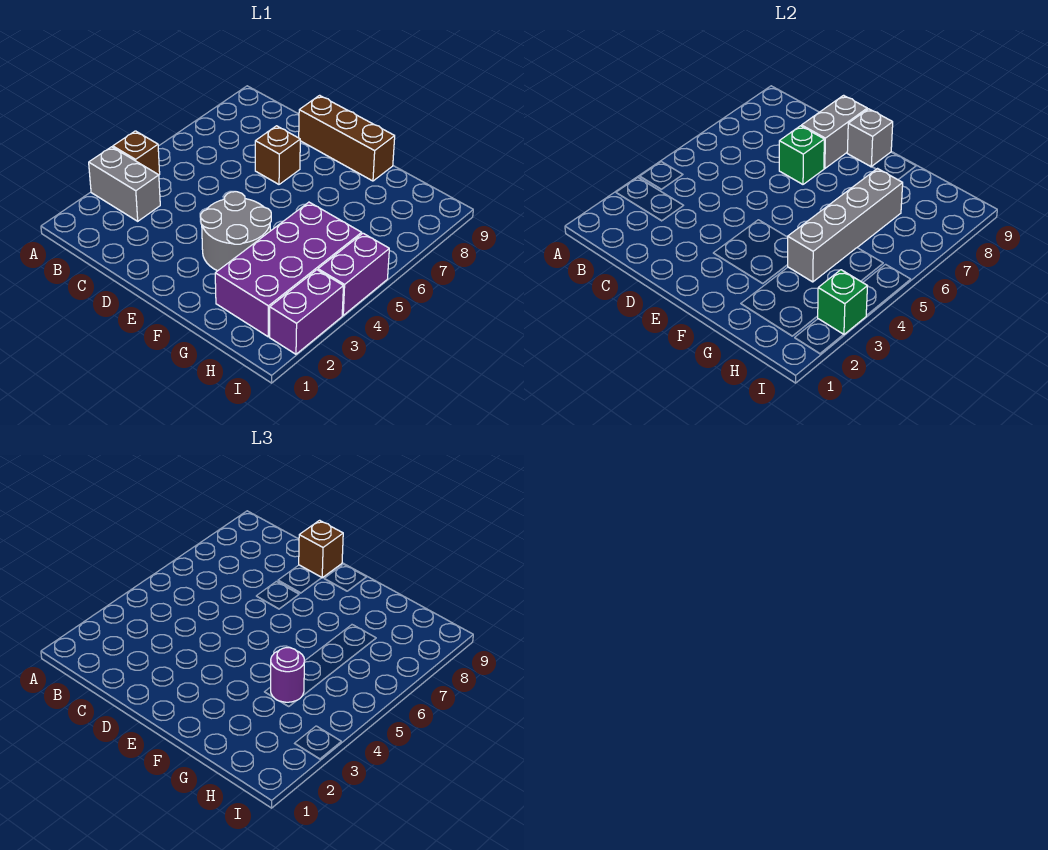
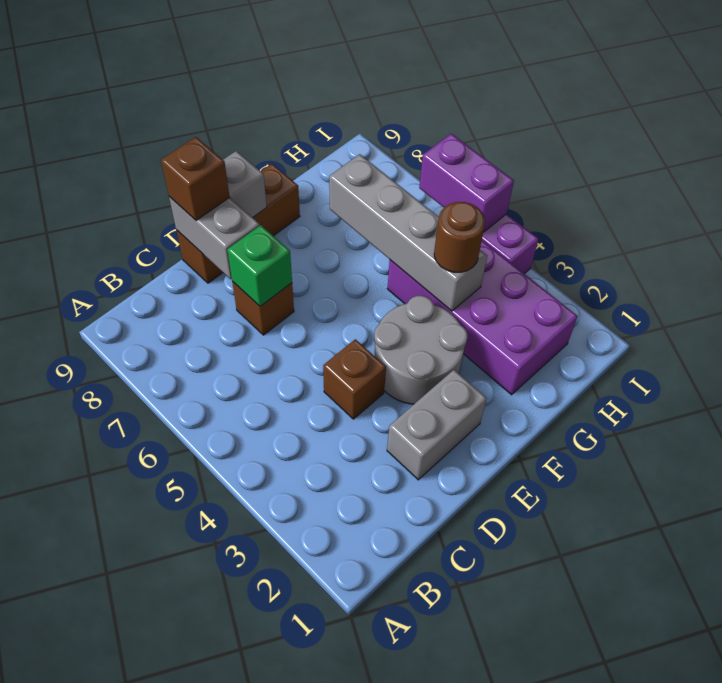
grey 1x2 brick [89,147,160,221] -> grey 1x2 brick moved to [387,370,487,480]
brown 1x1 brick [113,131,160,175] -> brown 1x1 brick moved to [323,339,386,419]
purple 1x1 round brick [271,648,304,702] -> brown 1x1 round brick [434,202,485,272]
purple 1x2 brick [270,270,343,354] -> purple 1x2 brick moved to [419,134,514,232]
green 1x1 brick [818,270,867,335] -> none

